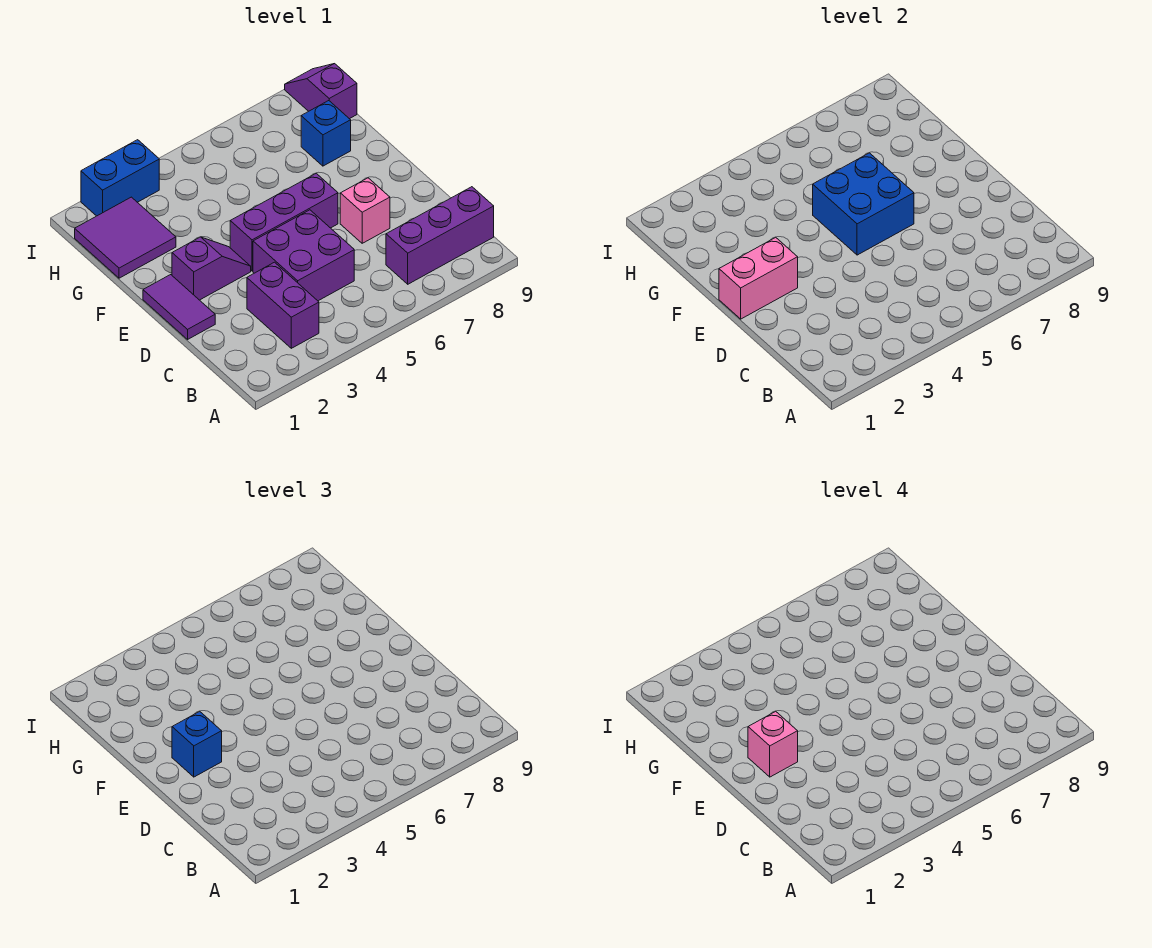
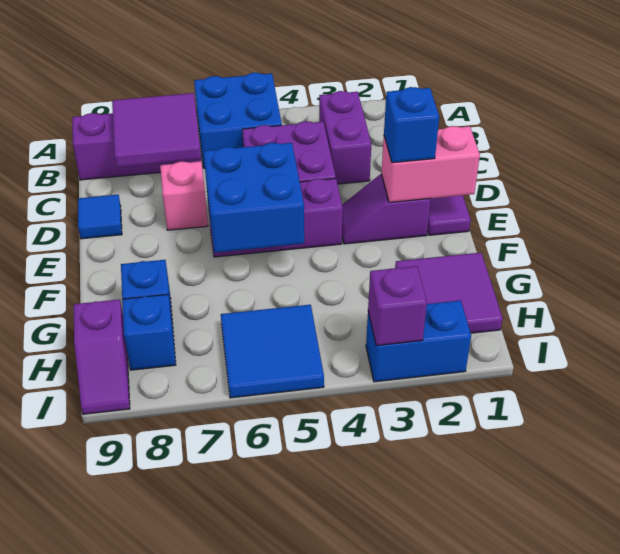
none -> blue 2x2 brick [194,73,282,168]
none -> purple 2x2 tile [112,93,201,167]
none -> blue 1x1 tile [78,195,122,239]
pink 1x1 brick [748,711,798,777] -> none
none -> blue 2x2 tile [221,305,324,398]
none -> blue 1x1 brick [122,294,176,370]
none -> purple 1x1 brick [368,266,427,346]

